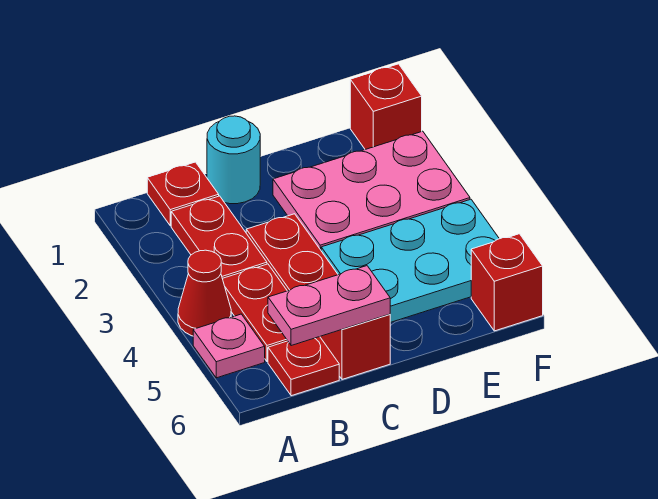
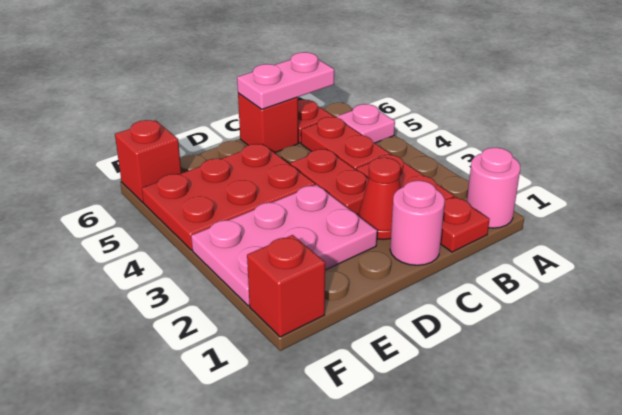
none -> pink 1x1 round brick [467,148,520,228]
red 1x1 cone [178,250,231,336] -> red 1x1 cone moved to [358,158,401,240]
cyan 1x1 round brick [207,116,260,204] -> pink 1x1 round brick [390,181,445,265]
cyan 2x3 plate [321,199,499,322] -> red 2x3 plate [142,144,315,250]

